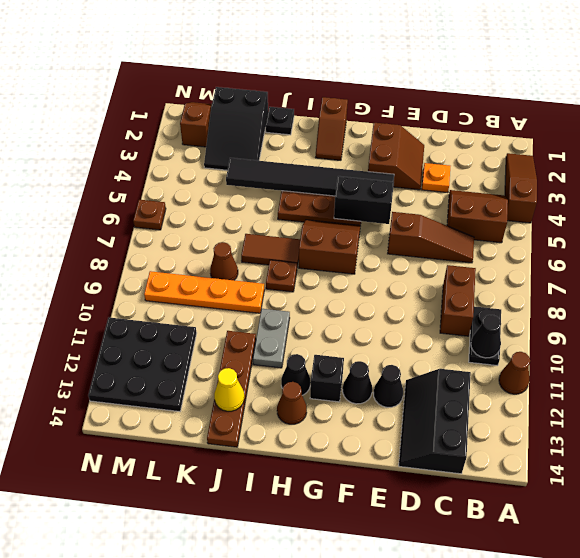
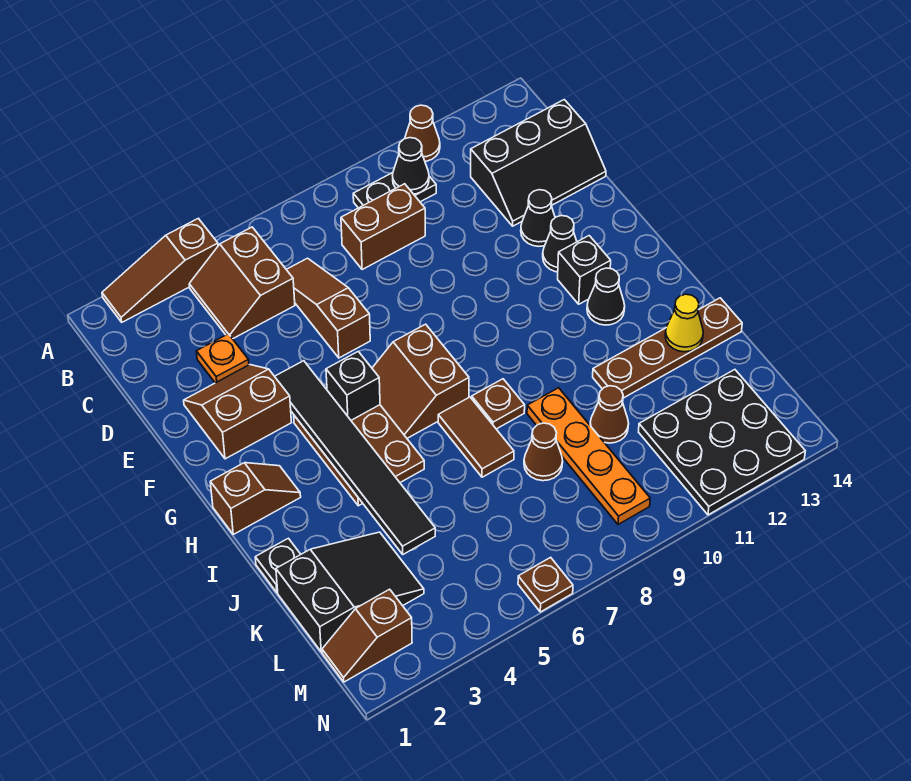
black 1x2 brick [334,176,394,224] -> black 1x1 brick [326,351,380,420]
brown 1x1 cone [277,382,307,424] -> brown 1x1 cone moved to [590,386,629,443]
grey 1x2 plate [253,309,290,368] -> none

